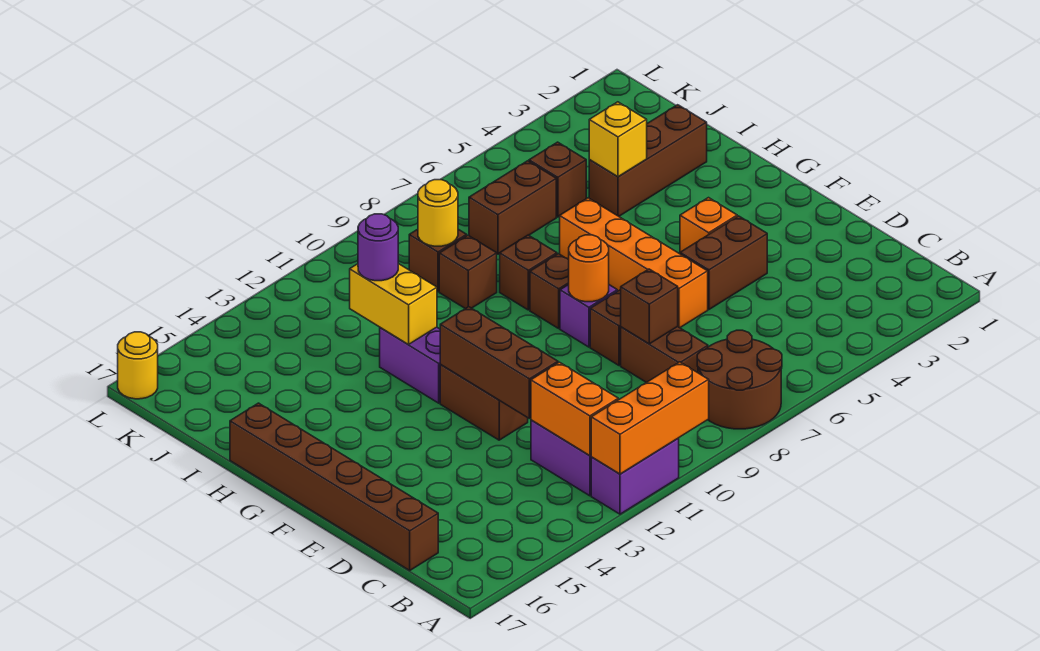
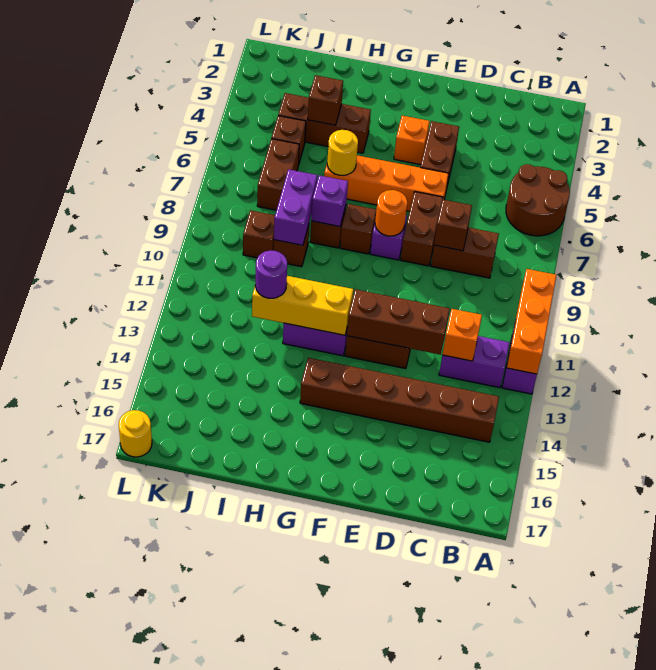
brown 2x2 round brick [697,330,782,429] -> brown 2x2 round brick moved to [506,164,570,236]
orange 1x2 brick [531,362,618,456] -> orange 1x1 brick [442,309,482,361]
brown 1x6 brick [230,403,438,570] -> brown 1x6 brick moved to [300,358,499,442]
none -> purple 1x1 brick [311,175,348,227]
yellow 1x2 brick [350,264,437,344] -> yellow 1x3 brick [252,276,353,335]
brown 1x3 brick [589,105,707,216] -> brown 1x3 brick turned to [278,93,371,153]
yellow 1x1 brick [589,102,647,177] -> brown 1x1 brick [308,75,343,125]
none -> purple 1x2 brick [274,169,317,245]
yellow 1x1 round brick [418,180,458,246] -> yellow 1x1 round brick moved to [327,130,358,175]

